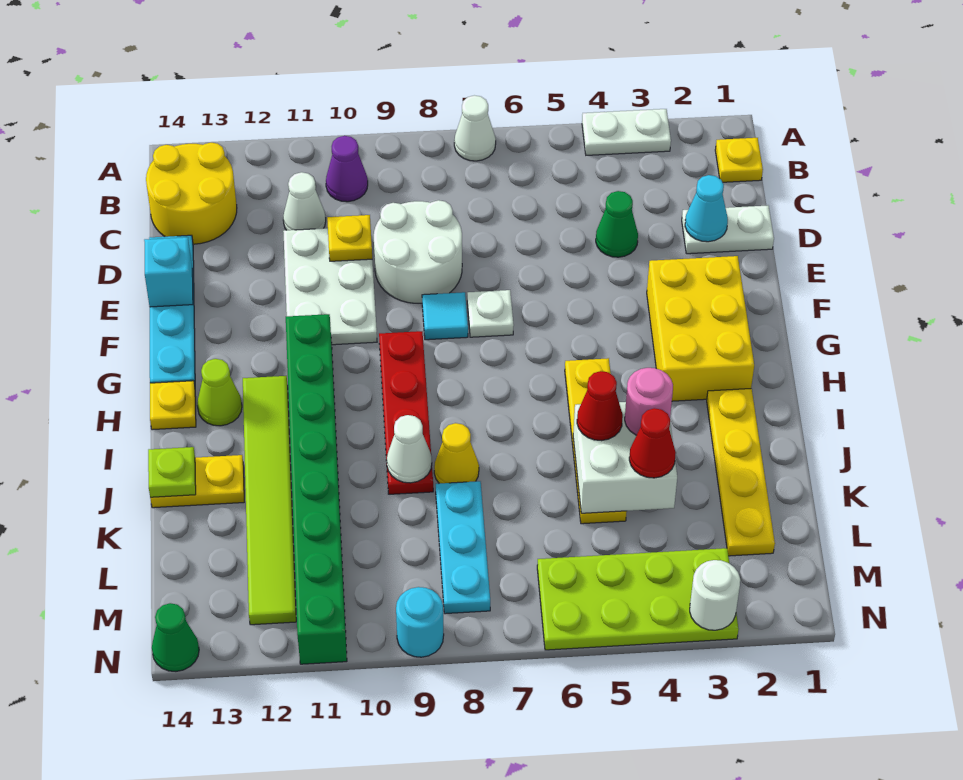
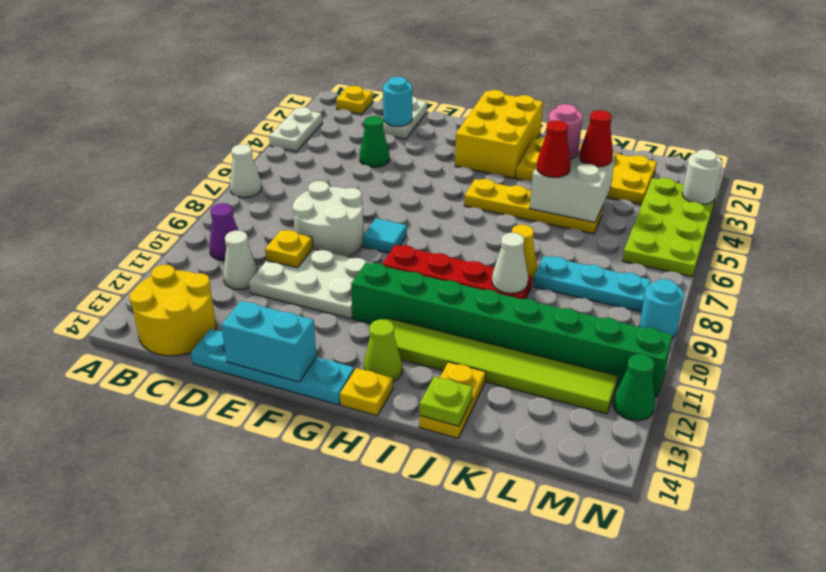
cyan 1x1 cone [685,175,728,242] -> cyan 1x1 round brick [383,77,412,126]
cyan 1x1 brick [144,237,193,307] -> cyan 1x2 brick [221,301,317,382]
yellow 2x3 brick [647,256,754,401] -> yellow 2x3 brick turned to [455,90,543,178]
white 1x1 plate [467,290,514,337] -> none
yellow 1x4 plate [707,389,775,556] -> yellow 2x4 plate [516,137,657,204]
green 1x1 cone [152,603,199,671] -> green 1x1 cone moved to [613,354,655,421]

